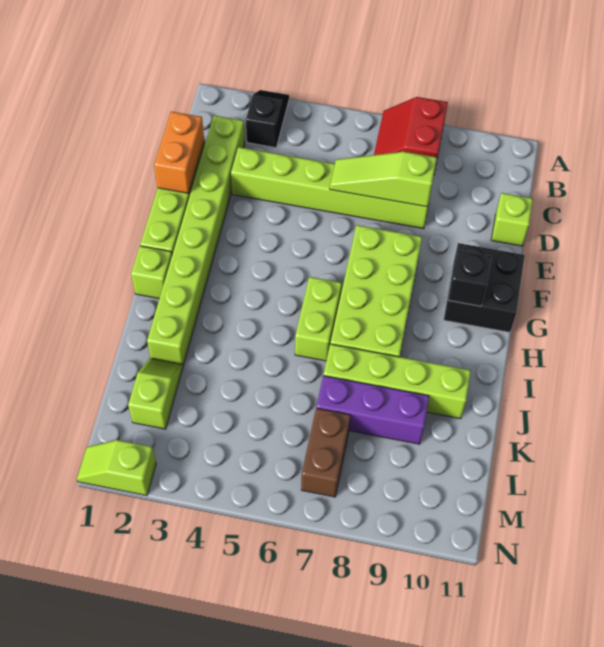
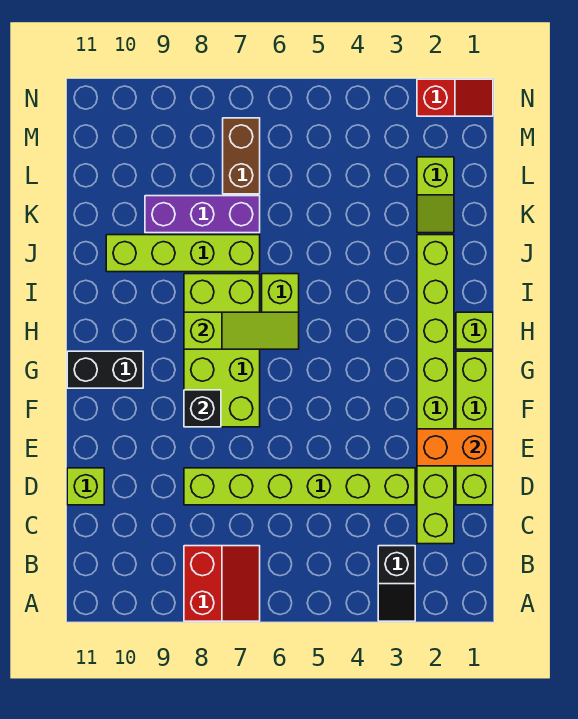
orange 1x2 brick [154,112,204,193] -> orange 1x2 brick turned to [417,429,493,466]
lime 1x3 slope [330,152,437,207] -> lime 1x3 slope moved to [184,312,299,349]
black 2x2 brick [444,243,525,332] -> black 1x2 brick [67,351,143,388]
black 1x1 brick [448,250,491,306] -> black 1x1 brick moved to [184,390,221,427]
lime 1x2 slope [77,440,156,495] -> red 1x2 slope [417,79,493,116]

